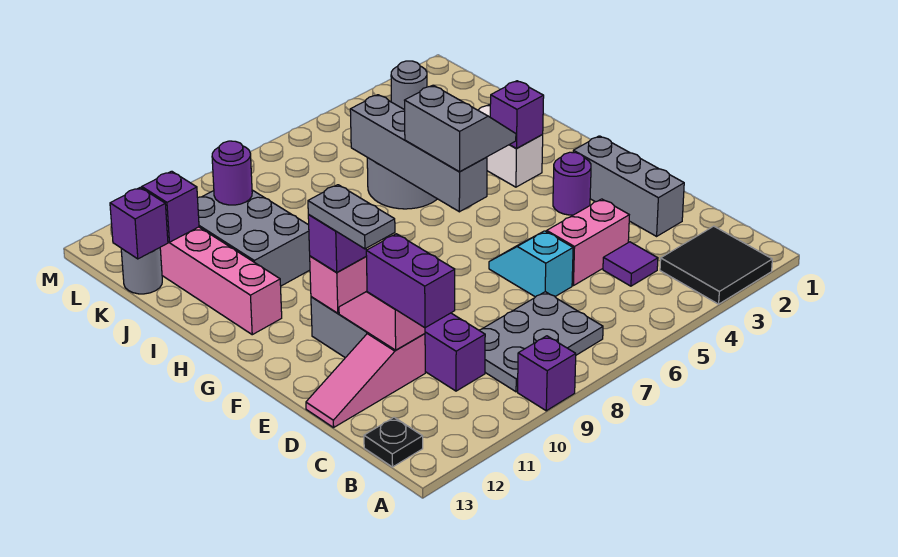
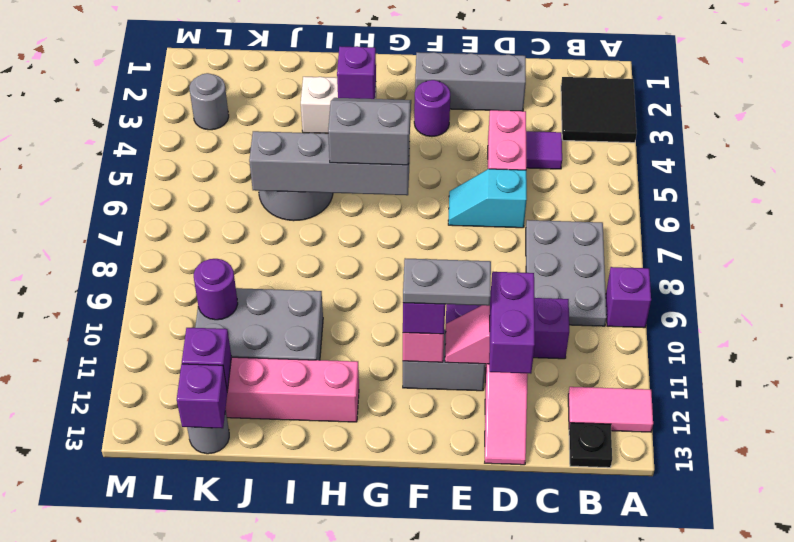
none -> pink 1x2 tile [568,387,653,432]
purple 1x2 brick [366,234,455,328] -> purple 1x2 brick turned to [489,272,535,374]

